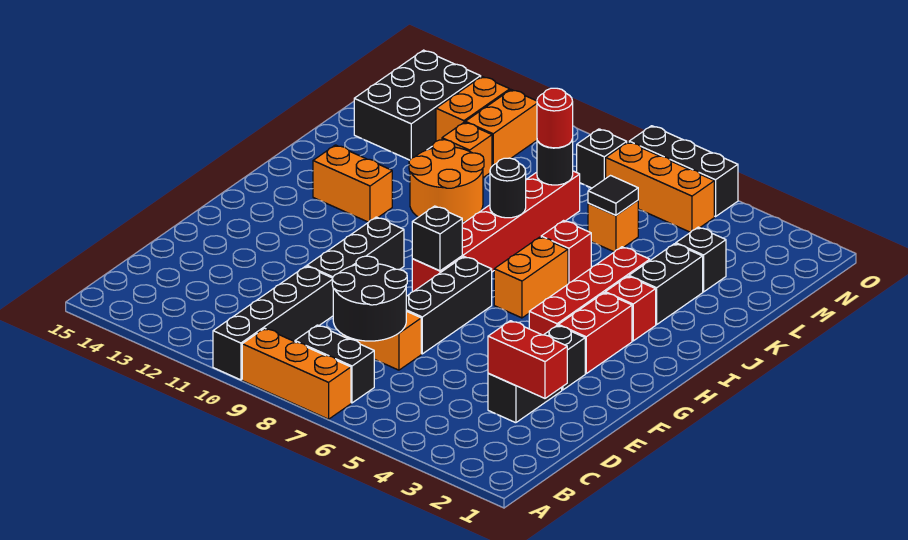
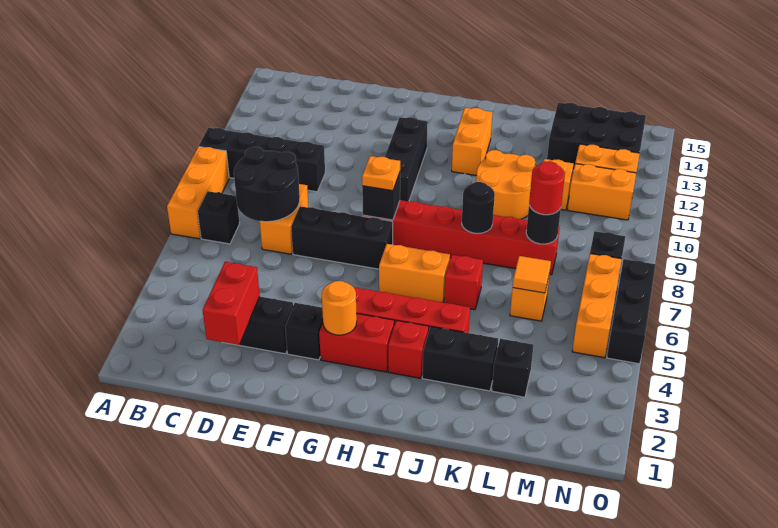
black 1x2 brick [295,325,374,403] -> black 1x1 brick [198,191,240,244]
black 1x3 brick [307,217,404,278] -> black 1x3 brick turned to [385,117,428,201]
none -> orange 1x1 round brick [322,281,357,335]
none -> orange 1x1 plate [362,156,400,191]
black 1x1 tile [588,176,638,215] -> orange 1x1 tile [513,256,551,293]

